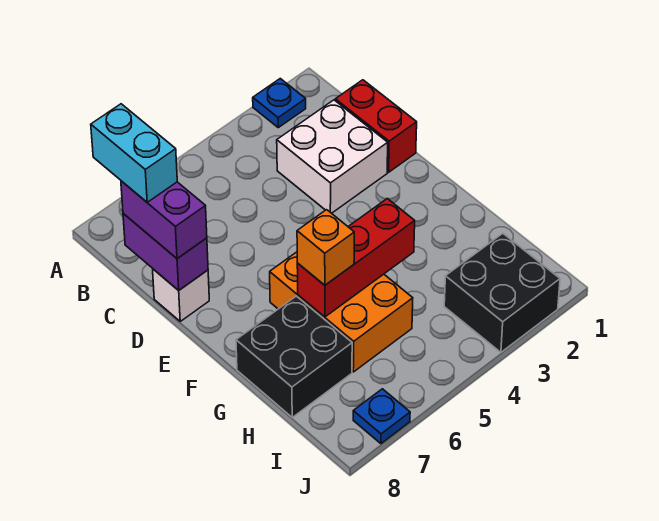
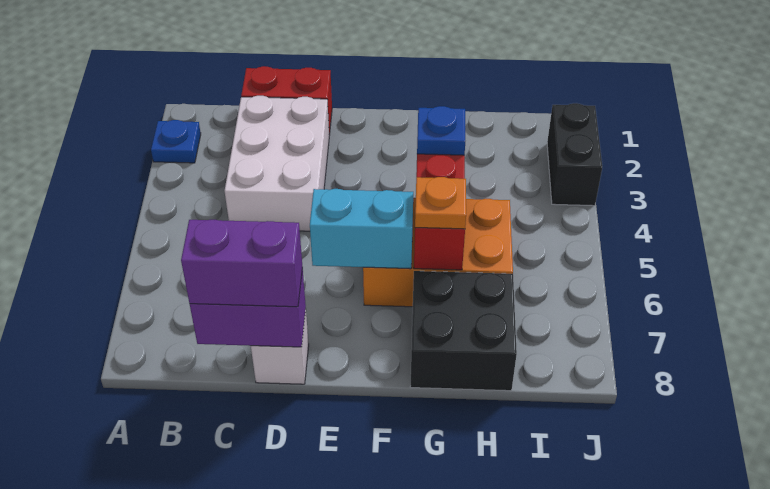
cyan 1x2 brick [91,104,177,202] -> cyan 1x2 brick moved to [310,189,413,269]
white 2x2 brick [277,100,388,213] -> white 2x3 brick [225,96,329,231]
orange 1x1 brick [297,210,354,285] -> orange 1x1 plate [415,177,466,229]
black 2x2 brick [444,234,560,352] -> black 1x2 brick [547,103,602,206]
blue 1x1 plate [353,389,410,444] -> blue 1x1 plate moved to [417,106,465,155]

